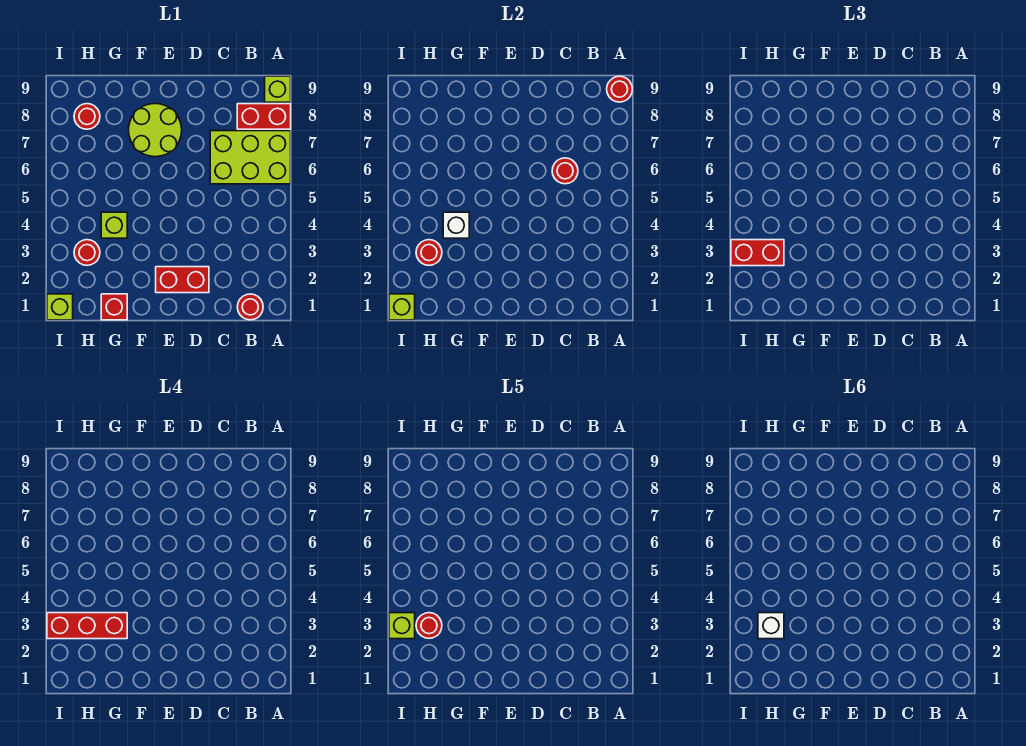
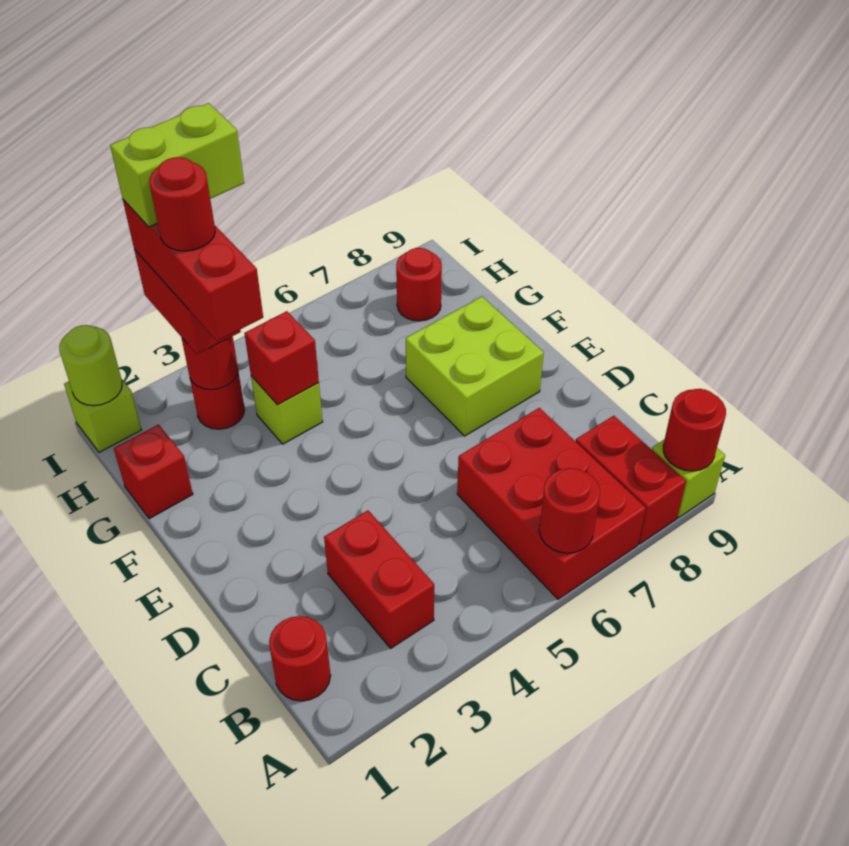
lime 2x3 brick [210,131,291,184] -> red 2x3 brick [457,408,646,599]
red 1x1 round brick [552,158,578,184] -> red 1x1 round brick moved to [539,468,600,553]
red 1x2 brick [156,267,209,293] -> red 1x2 brick moved to [324,510,434,648]
lime 2x2 round brick [129,104,182,157] -> lime 2x2 brick [406,297,544,436]
white 1x1 brick [443,212,469,238] -> red 1x1 brick [244,311,319,405]
white 1x1 brick [758,613,784,639] -> none
lime 1x1 brick [389,294,415,320] -> lime 1x1 round brick [59,325,122,406]
lime 1x1 brick [389,613,415,639] -> lime 1x2 brick [110,103,244,227]

